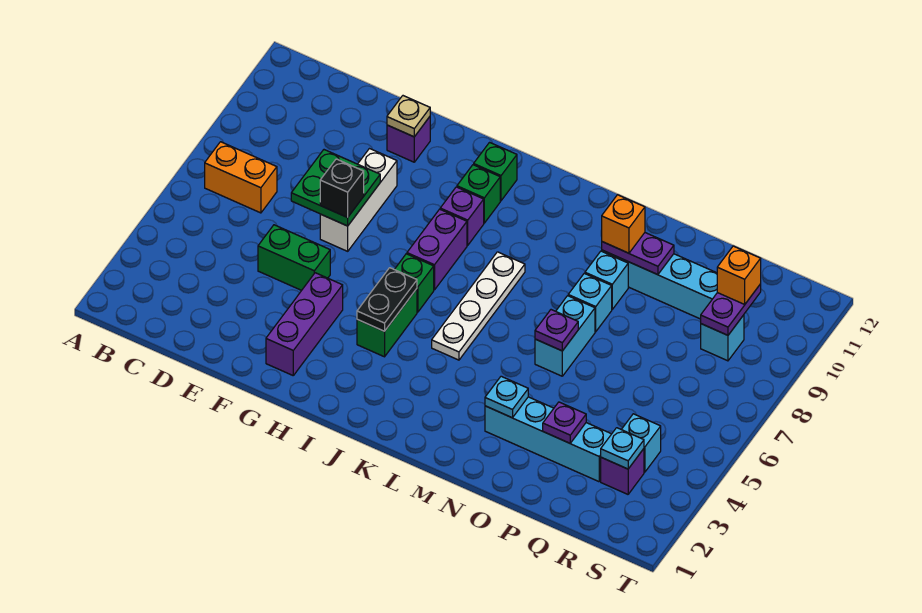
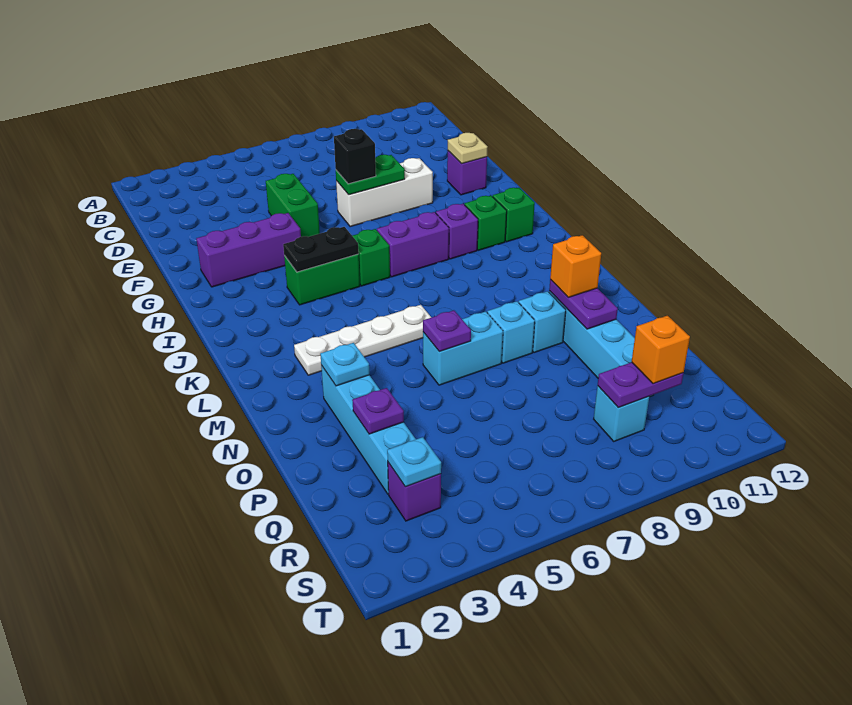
orange 1x2 brick [205,142,277,213] -> none
green 2x2 plate [291,150,380,226] -> green 1x2 plate [336,155,405,195]
white 1x4 plate [432,252,525,360] -> white 1x4 plate moved to [294,305,431,375]
cyan 1x1 brick [621,414,661,472] -> none

